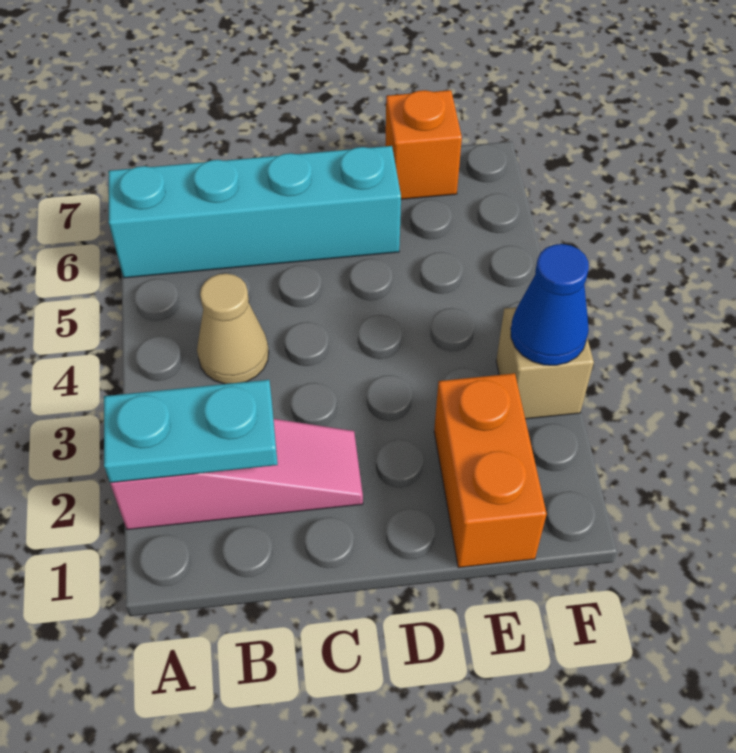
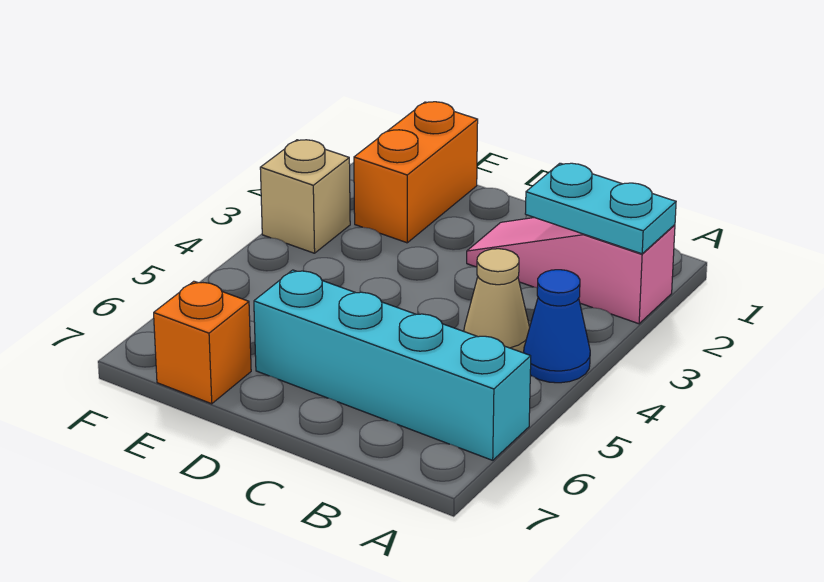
blue 1x1 cone [511,244,589,365] -> blue 1x1 cone moved to [523,270,590,383]

